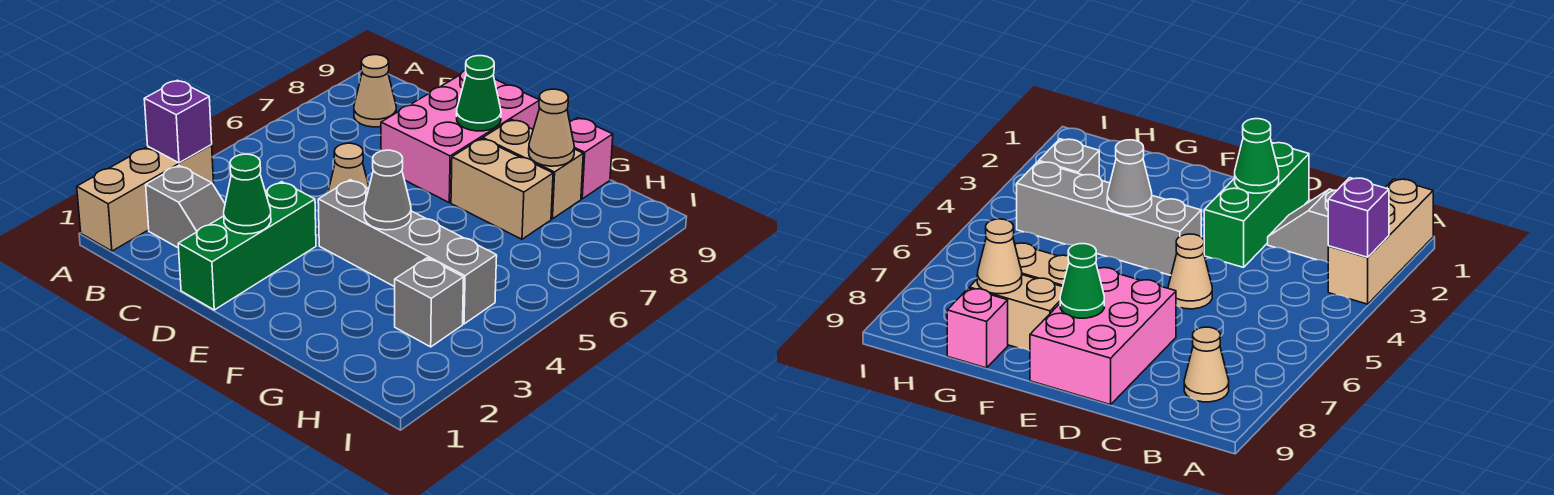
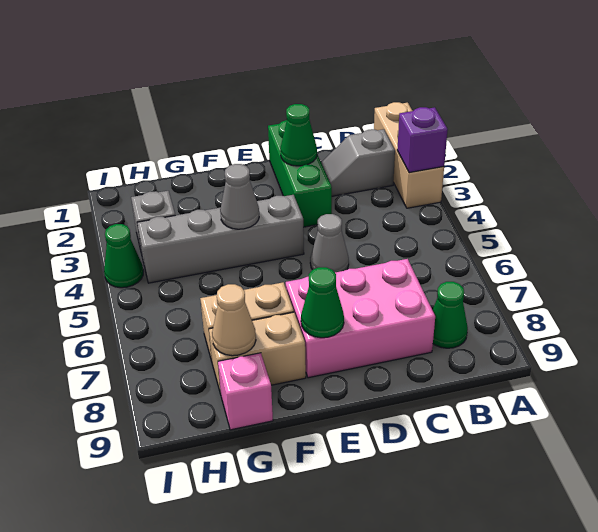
tan 1x1 cone [354,55,396,127] -> green 1x1 cone [433,282,468,348]
tan 1x1 cone [328,143,369,193] -> grey 1x1 cone [310,214,349,272]
pink 2x3 brick [381,70,540,202] -> pink 2x3 brick turned to [286,259,435,378]
none -> green 1x1 cone [104,224,143,288]

